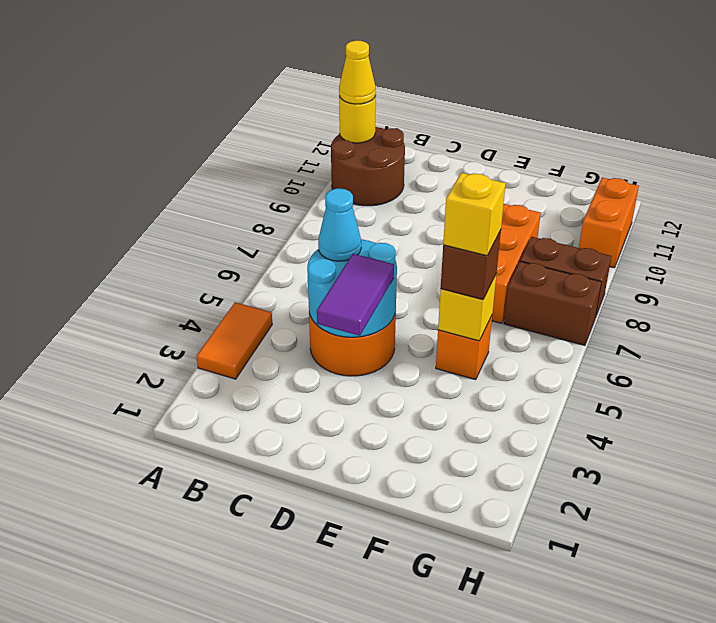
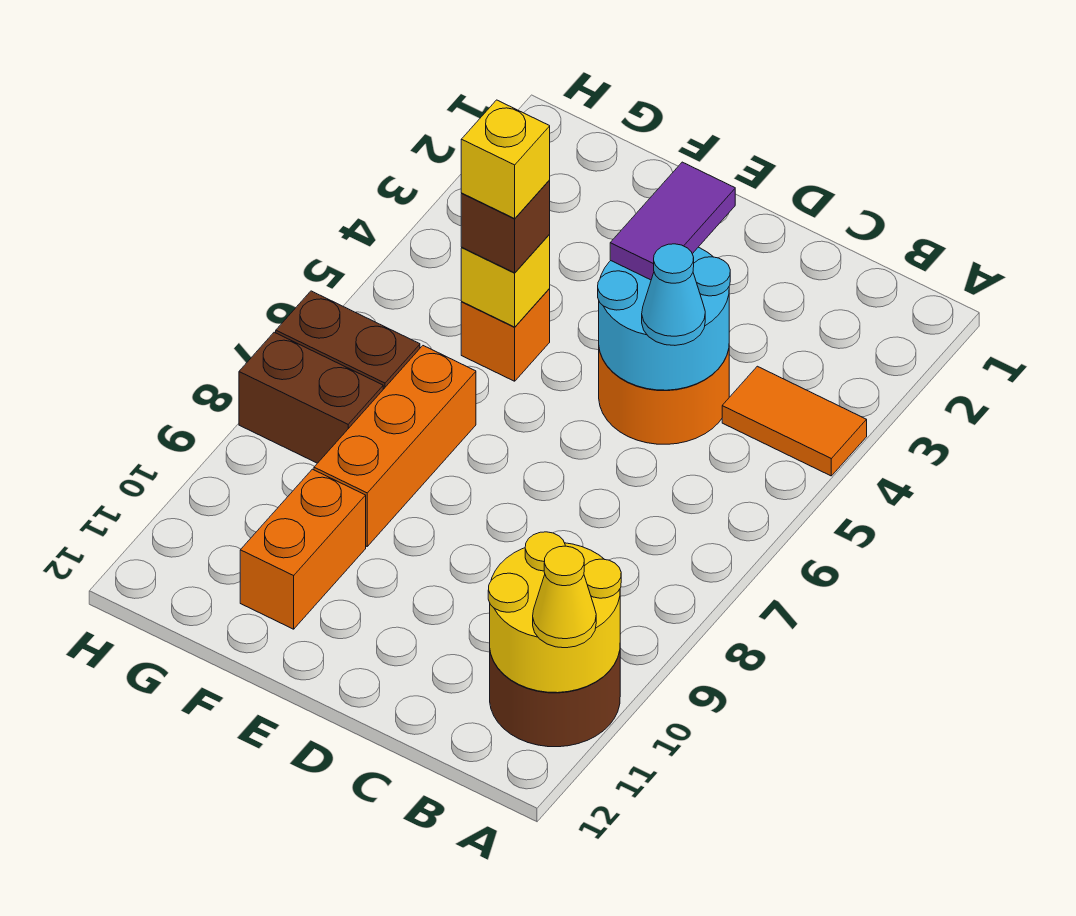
orange 1x2 tile [196,302,272,379] -> orange 1x2 tile turned to [722,366,867,476]
yellow 1x1 round brick [339,96,376,143] -> yellow 2x2 round brick [488,532,621,693]
orange 1x2 brick [579,178,639,268] -> orange 1x2 brick moved to [240,469,366,629]

